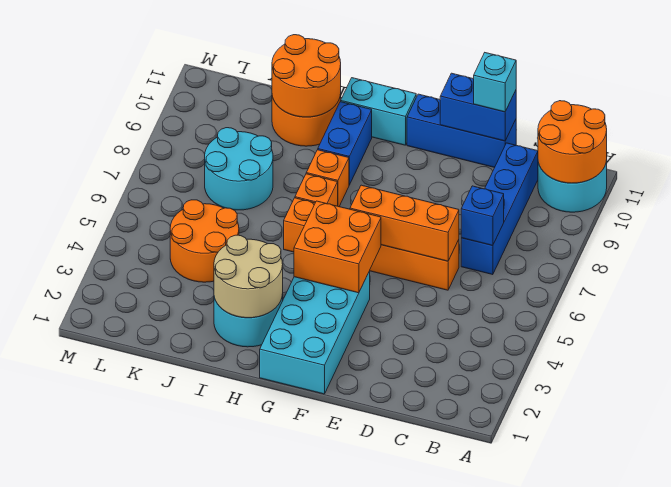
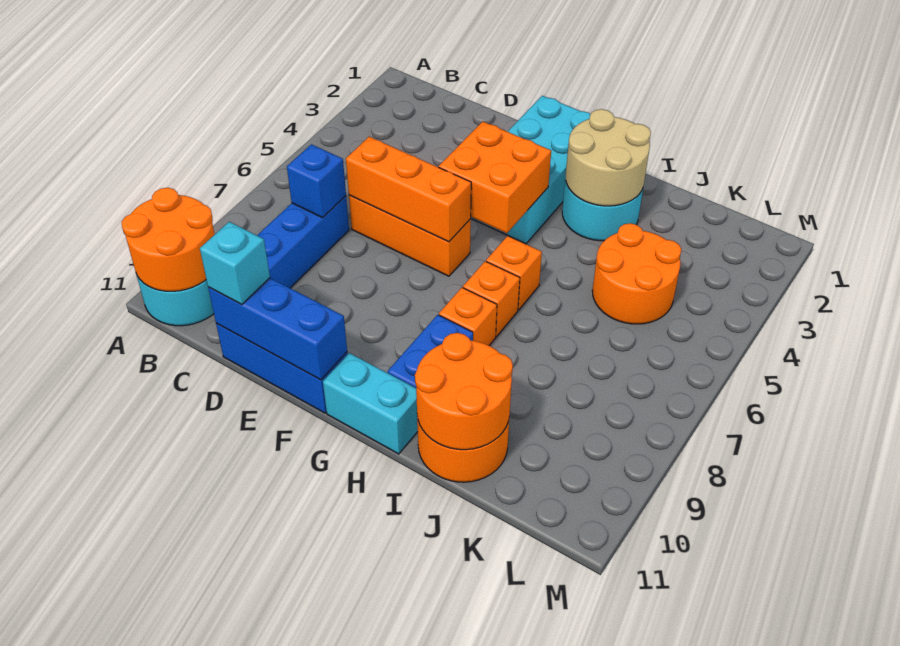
blue 1x2 brick [440,73,516,141] -> blue 1x3 brick [208,278,347,380]
cyan 2x2 round brick [205,128,273,210] -> none

